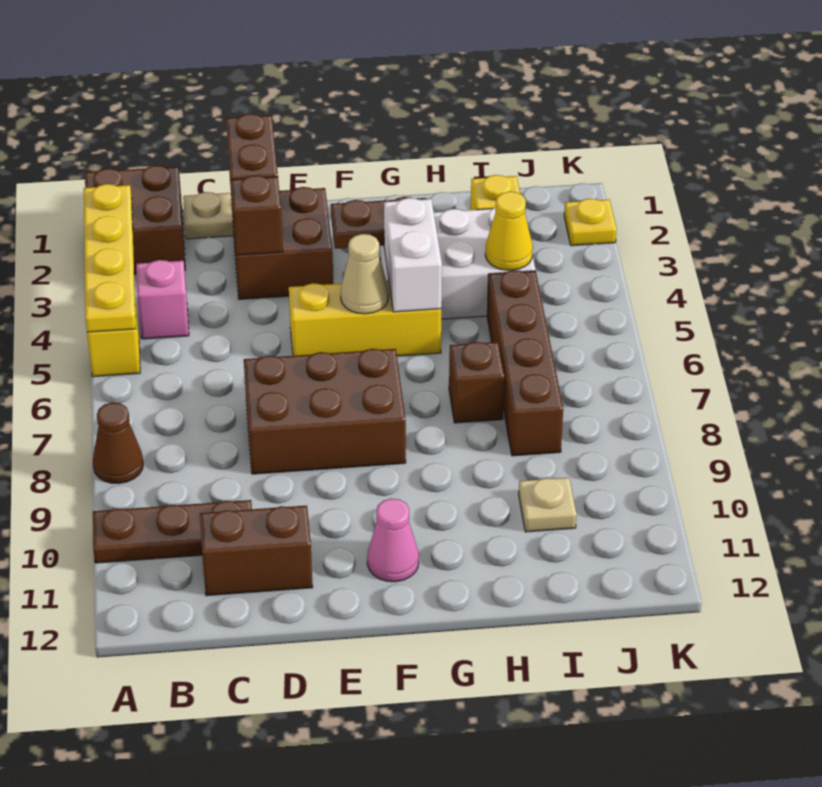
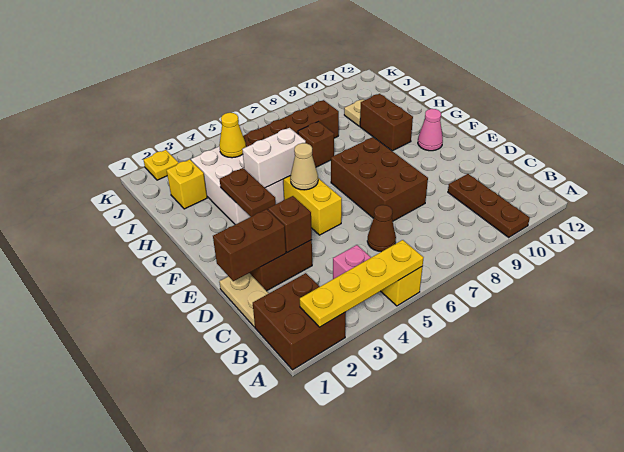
brown 1x1 cone [93,403,143,484] -> brown 1x1 cone moved to [367,205,396,252]
brown 1x2 brick [200,506,313,596] -> brown 1x2 brick moved to [360,94,413,151]

